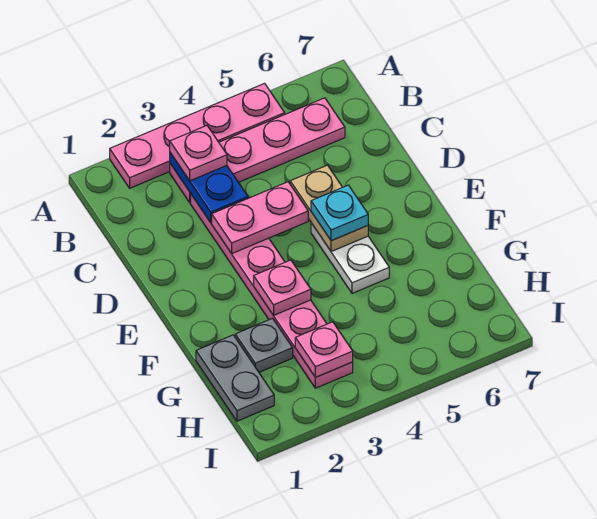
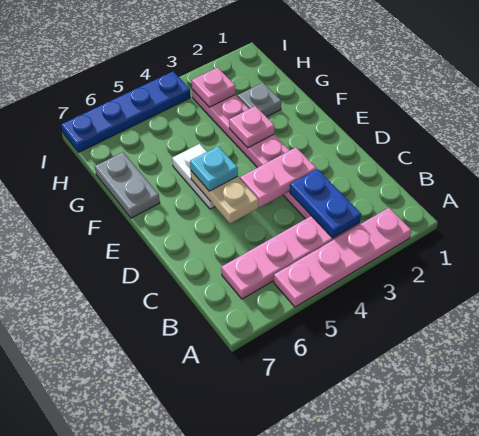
pink 1x1 plate [170,126,227,181] -> none
grey 1x2 plate [196,335,274,421] -> grey 1x2 plate moved to [95,152,160,218]
none -> blue 1x4 plate [61,71,190,152]

